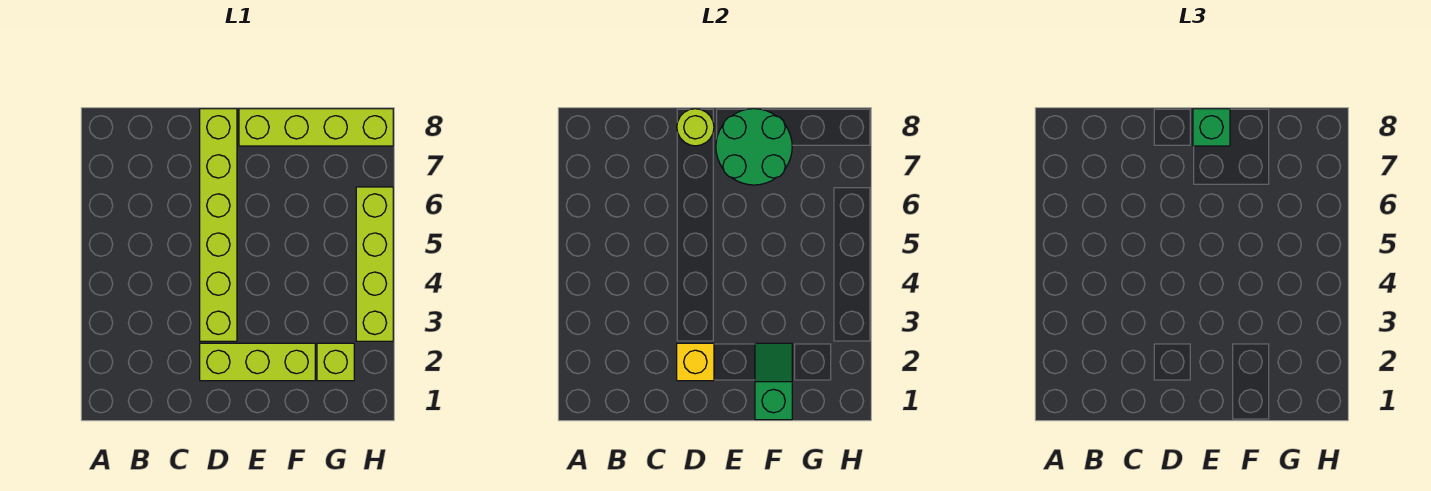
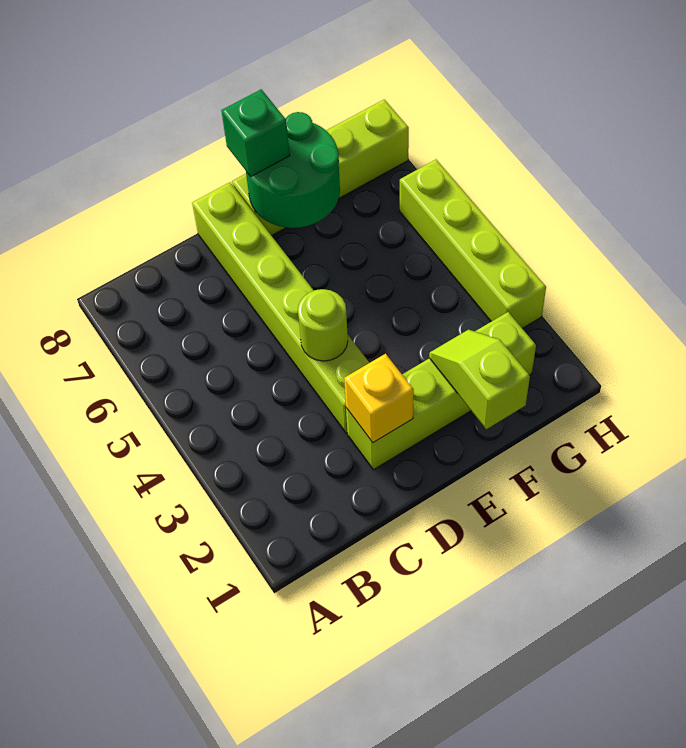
lime 1x1 round brick [677,109,714,146] -> lime 1x1 round brick moved to [298,289,348,361]
green 1x2 slope [755,343,792,420] -> lime 1x2 slope [429,330,530,429]

